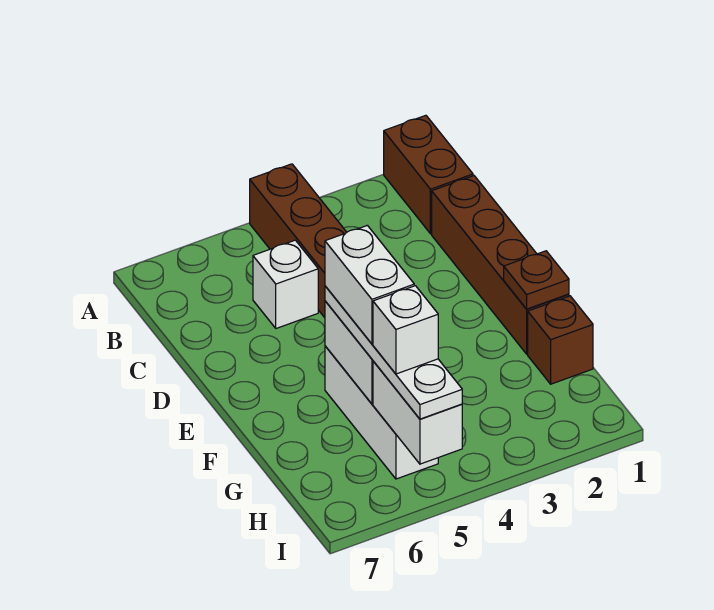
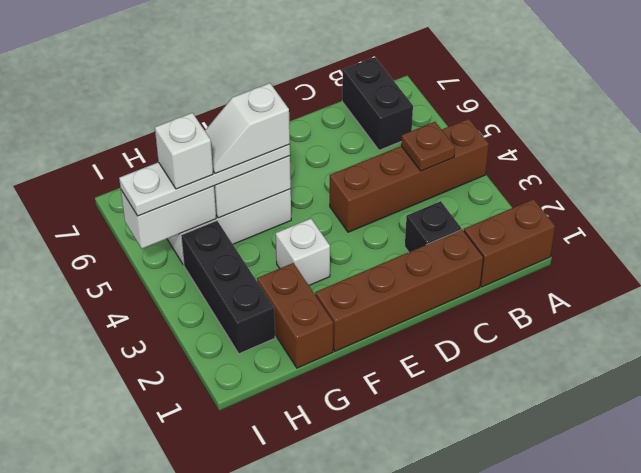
none -> black 1x2 brick [342,57,413,150]
none -> black 1x1 brick [405,201,461,252]
white 1x1 brick [253,240,318,328] -> white 1x1 brick moved to [276,219,330,285]
brown 1x1 plate [504,251,569,309] -> brown 1x1 plate moved to [401,122,455,171]
white 1x2 brick [325,225,414,344] -> white 1x2 slope [205,83,290,174]
brown 1x1 brick [528,296,593,384] -> brown 1x2 brick [257,263,333,368]
none -> black 1x3 brick [181,221,275,354]

